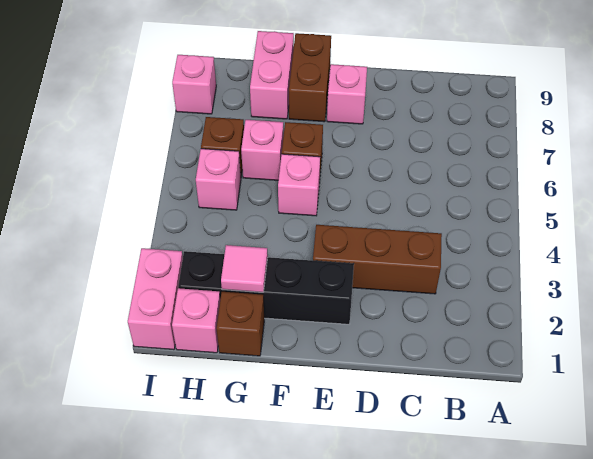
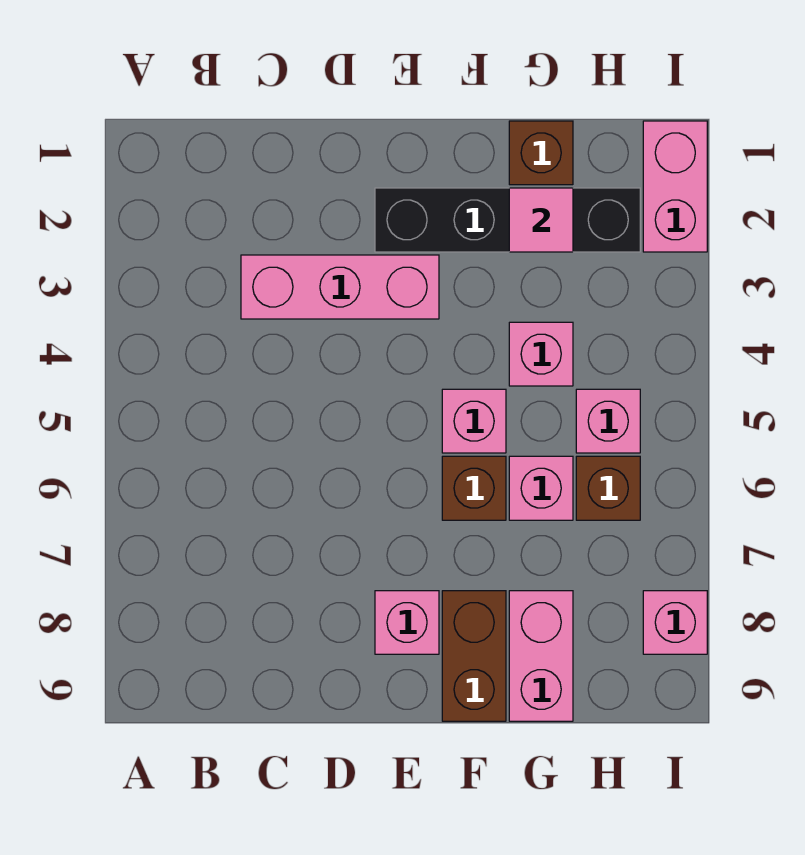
brown 1x3 brick [313,225,442,294] -> pink 1x3 brick [241,255,439,319]
pink 1x1 brick [172,288,220,353] -> pink 1x1 brick moved to [509,322,573,386]

